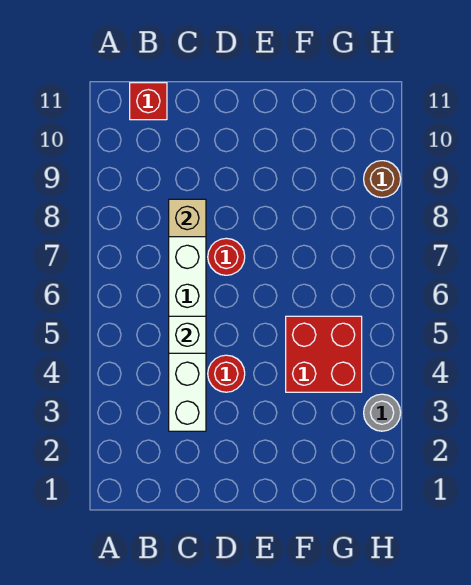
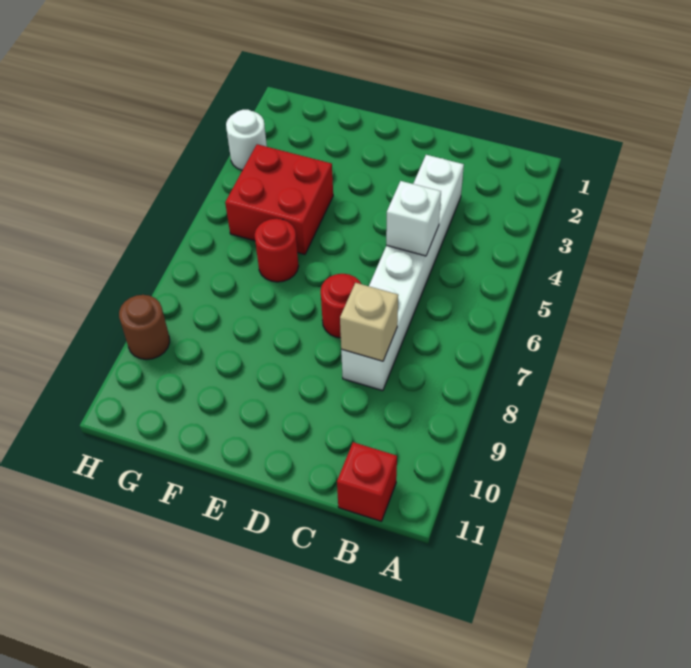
red 1x1 round brick [208,355,245,392] -> red 1x1 round brick moved to [255,219,299,282]
grey 1x1 round brick [364,394,401,431] -> white 1x1 round brick [226,110,267,170]

